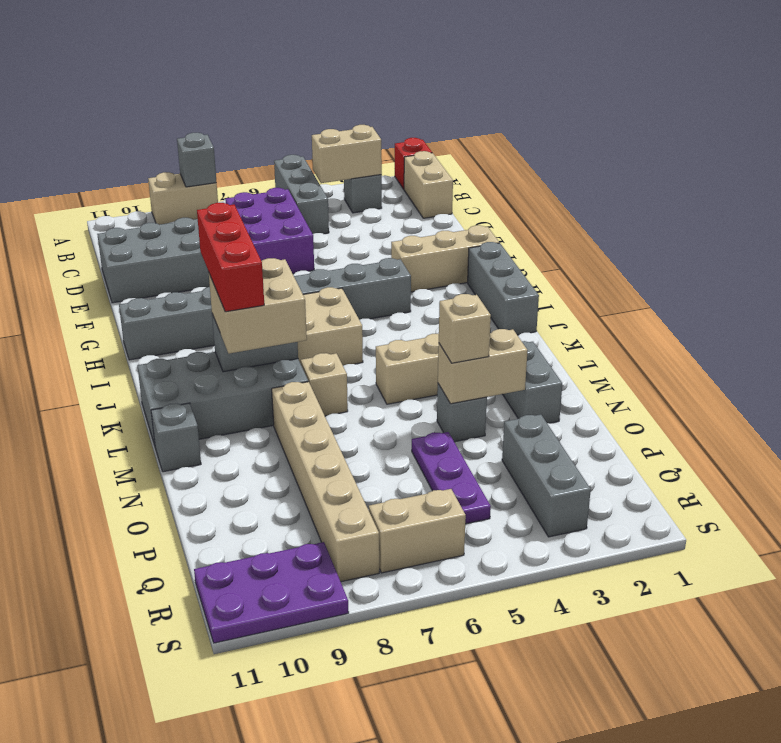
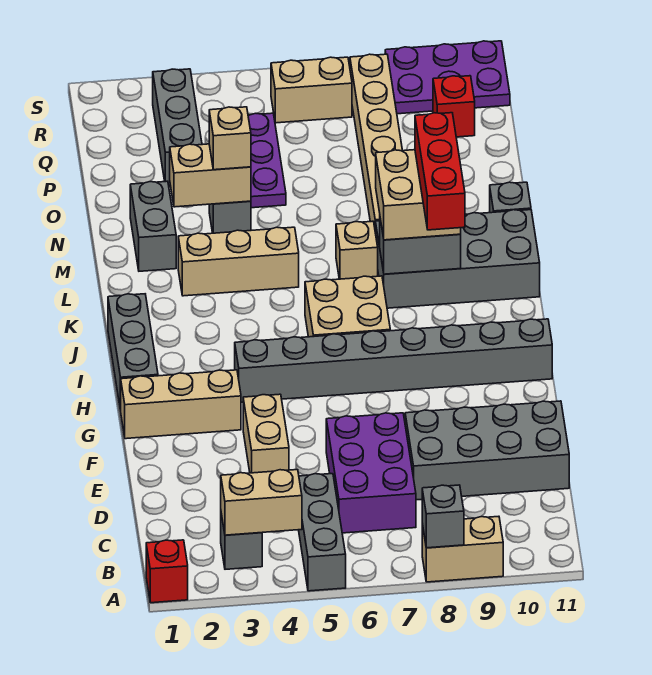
tan 1x2 brick [404,151,453,218] -> tan 1x2 brick moved to [243,394,289,473]
none -> red 1x1 brick [433,76,475,137]

